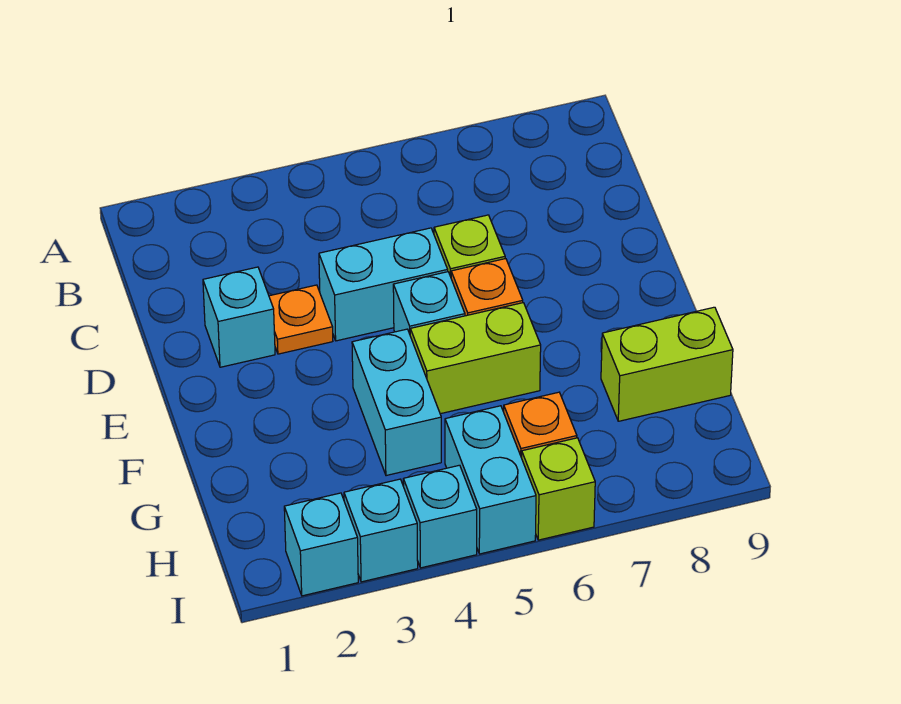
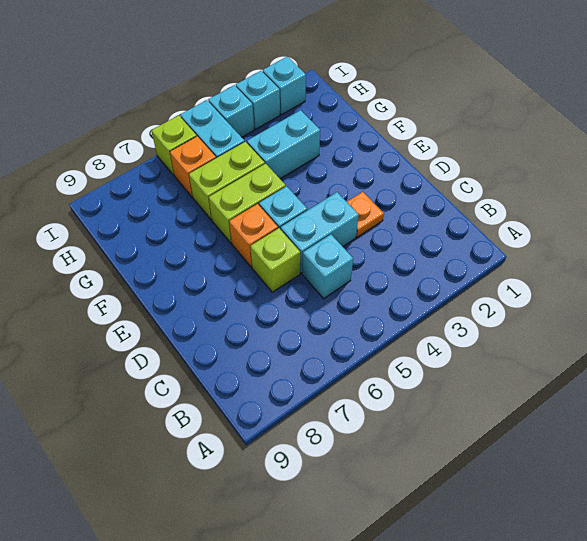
cyan 1x1 brick [203,267,275,367] -> cyan 1x1 brick moved to [302,234,353,299]
cyan 1x2 brick [352,329,441,476] -> cyan 1x2 brick turned to [247,110,320,179]
lime 1x2 brick [601,307,733,421] -> lime 1x2 brick moved to [189,142,265,220]

